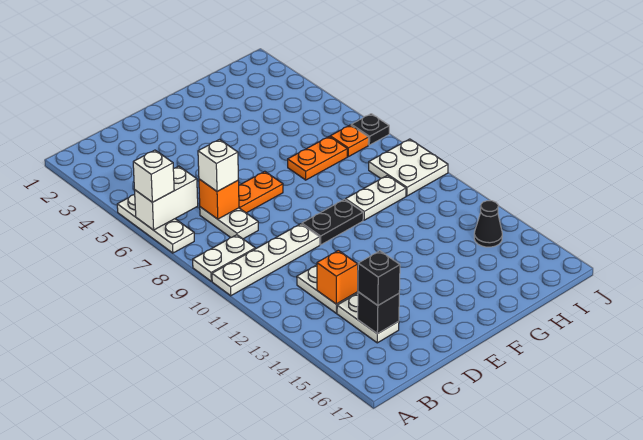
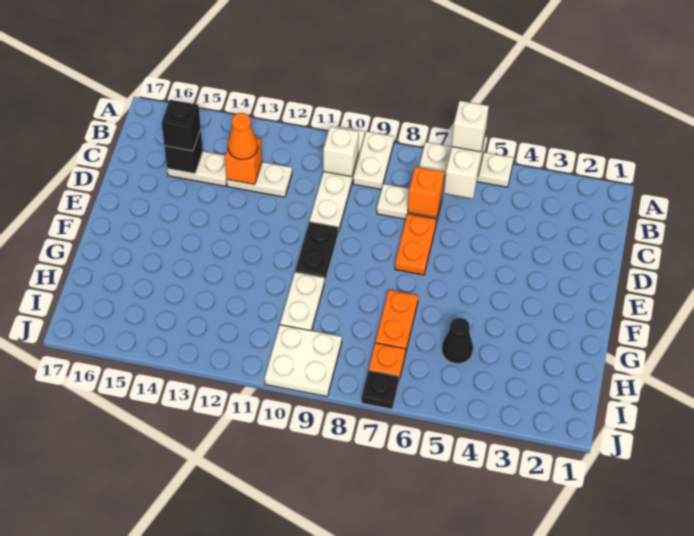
white 1x1 brick [198,140,238,191] -> white 1x1 brick moved to [323,127,359,177]
none -> orange 1x1 cone [228,113,258,159]
black 1x1 cone [474,201,502,247] -> black 1x1 cone moved to [442,318,473,364]

